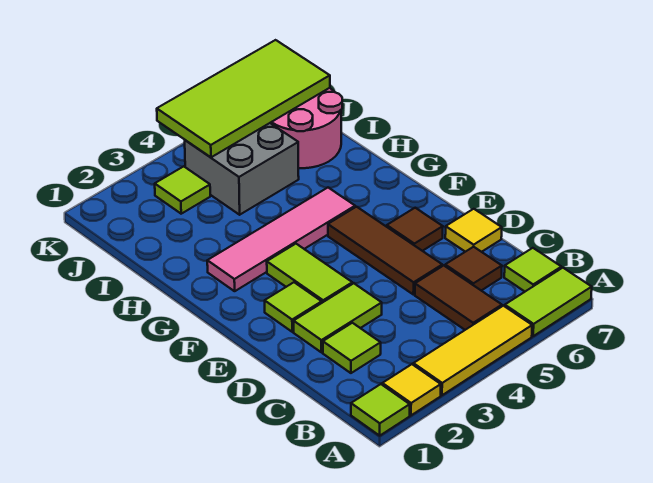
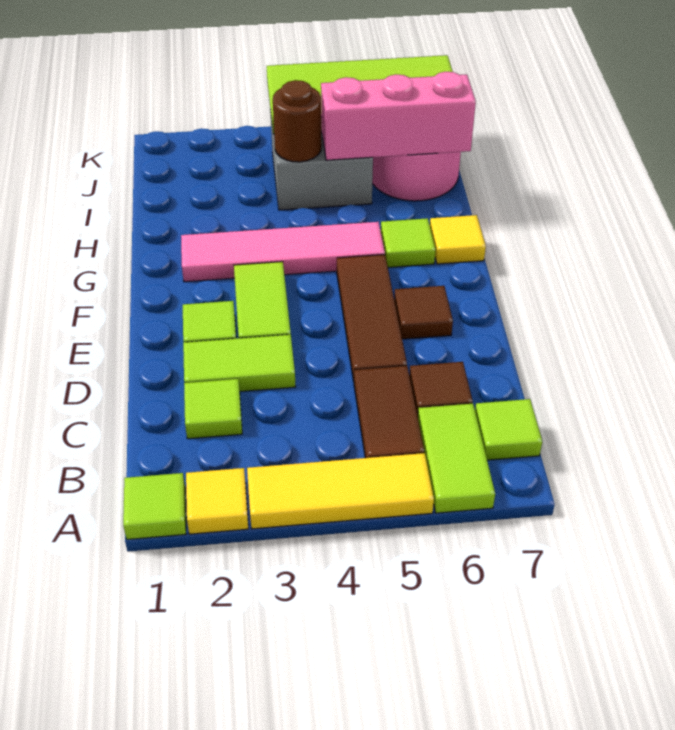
lime 1x2 tile [505,268,592,336] -> lime 1x2 tile turned to [418,404,495,513]
yellow 1x1 tile [445,209,502,252] -> yellow 1x1 tile moved to [430,215,486,264]
none -> brown 1x1 round brick [273,80,322,162]
none -> pink 1x3 brick [321,72,476,160]
lime 1x1 tile [155,166,210,214] -> lime 1x1 tile moved to [381,218,436,267]

